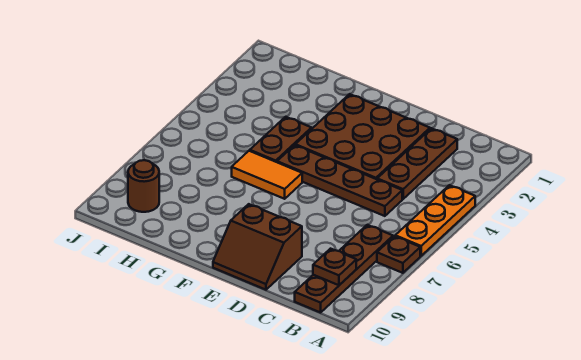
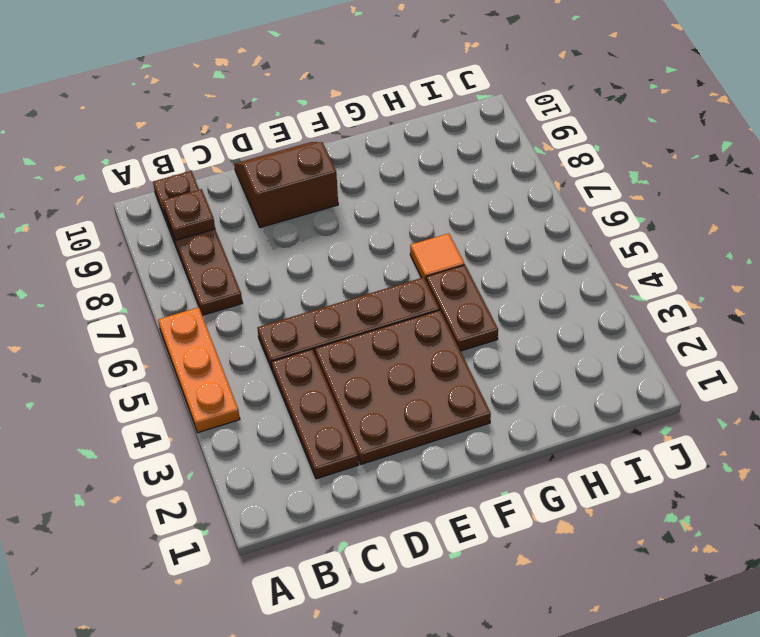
brown 1x1 plate [377,236,420,273] -> none
orange 1x2 tile [232,151,302,199] -> orange 1x1 tile [410,233,464,280]
brown 1x1 round brick [128,160,159,212] -> none

